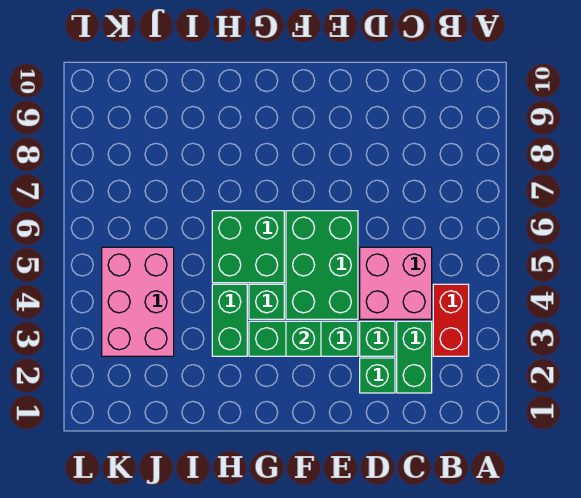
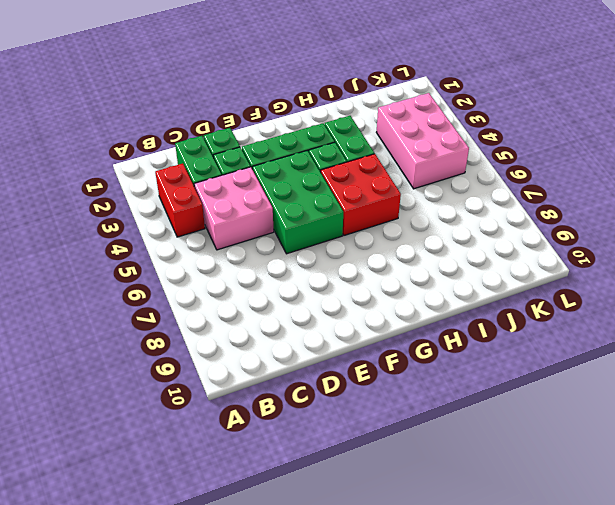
green 1x1 brick [286,321,321,356] -> none
green 2x2 brick [212,211,284,283] -> red 2x2 brick [321,154,401,235]

